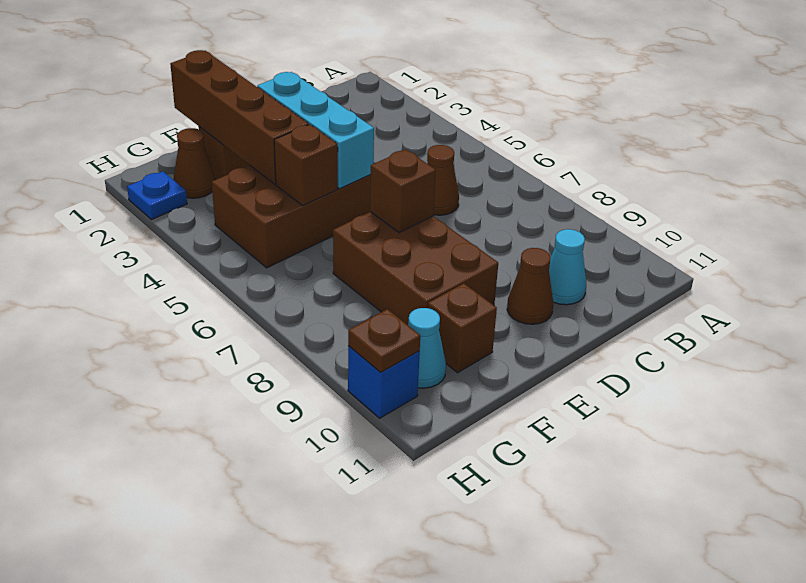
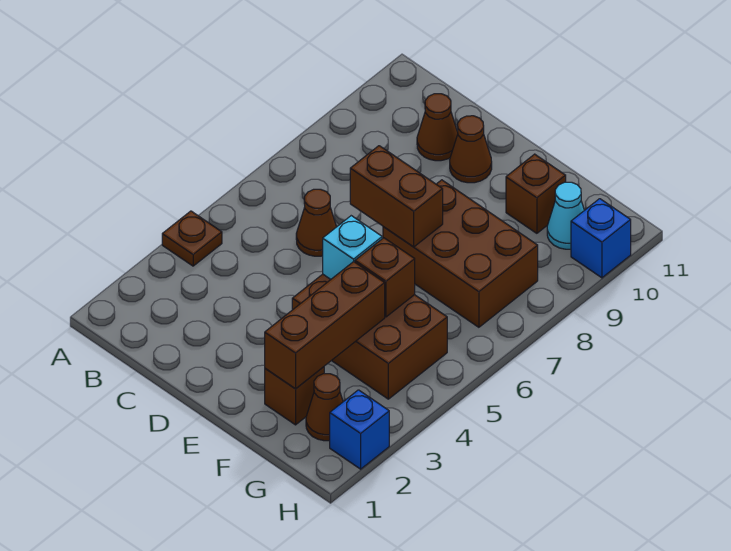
cyan 1x1 cone [549,229,586,305] -> brown 1x1 cone [417,94,458,161]
cyan 1x3 brick [257,72,374,189] -> cyan 1x1 brick [323,216,382,279]
brown 2x3 brick [333,212,498,325] -> brown 2x3 brick turned to [383,180,538,327]
brown 1x1 brick [370,149,436,233] -> brown 1x2 brick [350,146,443,247]
brown 1x4 brick [170,50,309,184] -> brown 1x3 brick [265,262,385,389]
blue 1x1 plate [127,171,187,220] -> blue 1x1 brick [330,390,389,469]
brown 1x1 plate [348,309,420,372] -> brown 1x1 plate moved to [162,211,222,266]

